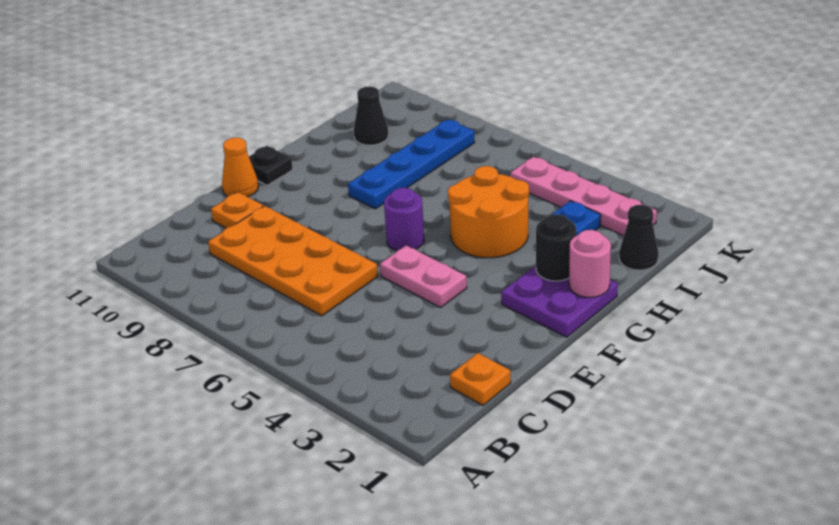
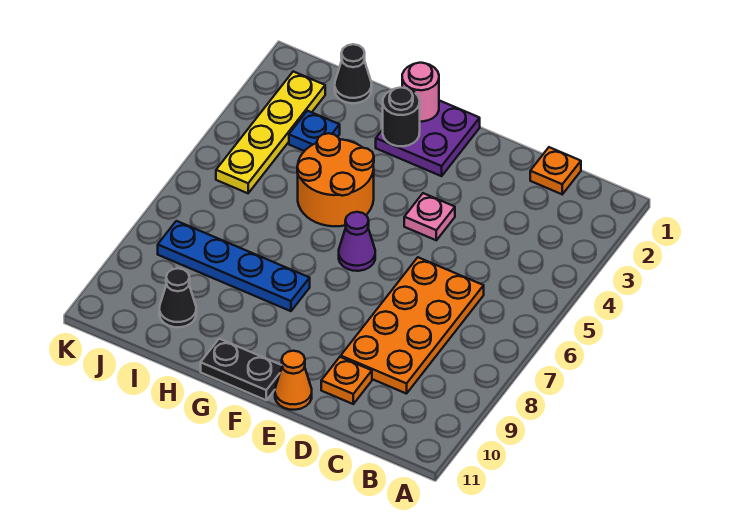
pink 1x2 plate [380,246,467,307] -> pink 1x1 plate [404,193,455,240]
purple 1x1 round brick [384,188,424,251] -> purple 1x1 cone [339,212,375,271]
black 1x1 plate [249,146,293,185] -> black 1x2 plate [201,339,282,400]
pink 1x4 plate [510,157,657,236] -> yellow 1x4 plate [216,72,325,193]

